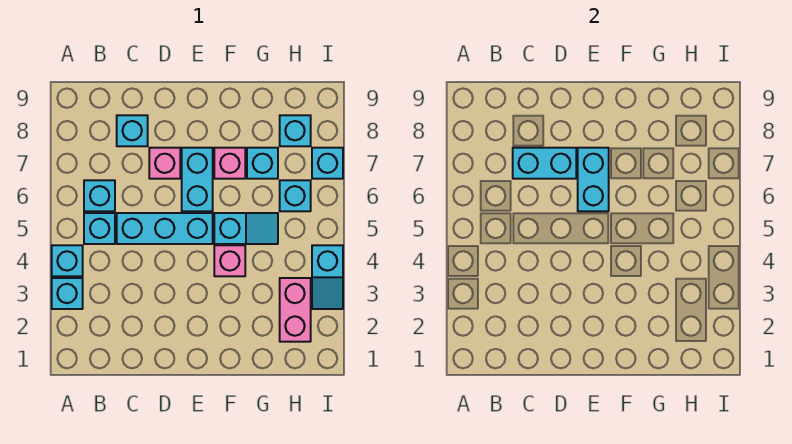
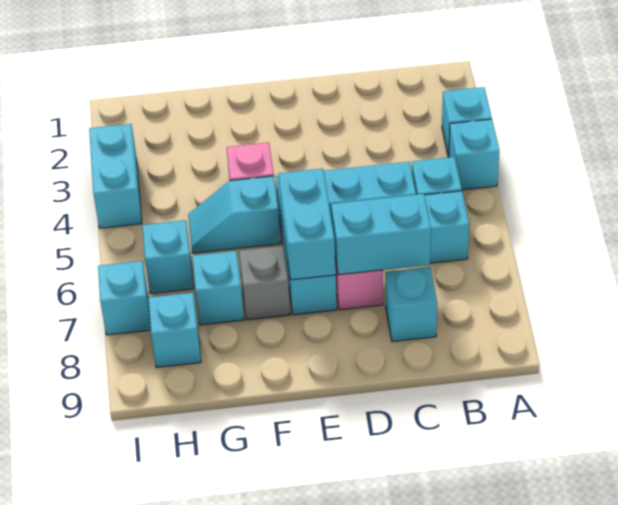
pink 1x1 brick [214,148,245,179] -> grey 1x1 brick [239,246,290,320]
pink 1x2 brick [280,278,311,342] -> none
cyan 1x2 slope [312,245,343,309] -> cyan 1x2 brick [89,124,142,228]

